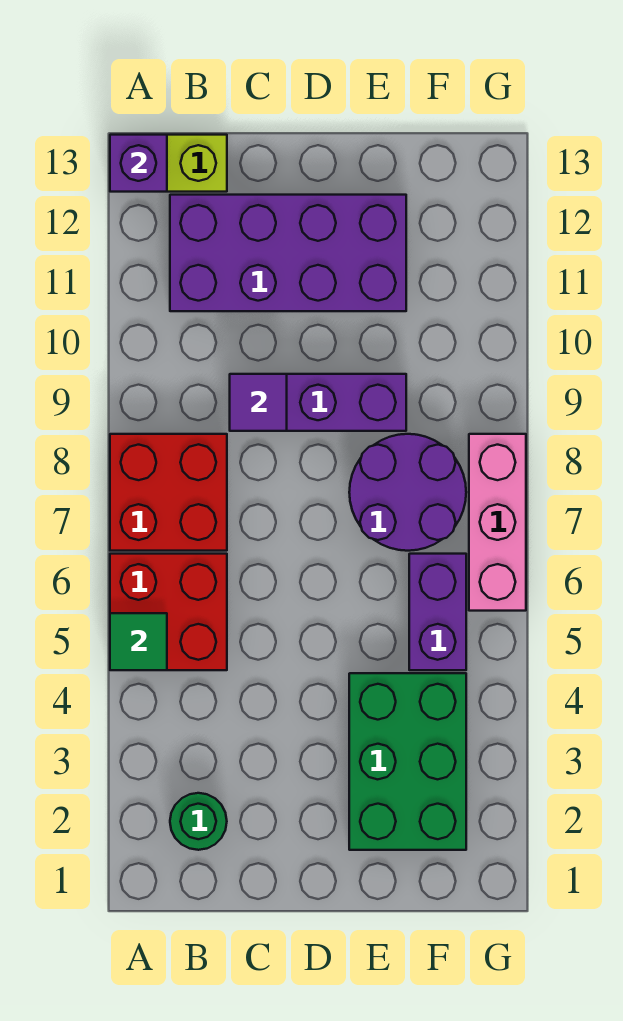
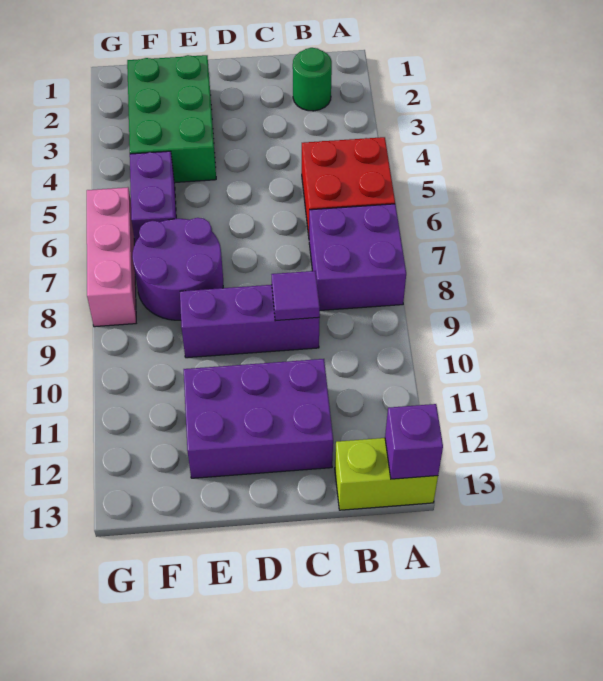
green 1x1 tile [110,613,167,670] -> none
red 2x2 brick [110,434,227,551] -> purple 2x2 brick [309,204,406,310]
purple 2x4 brick [170,195,406,311] -> purple 2x3 brick [184,359,333,478]

